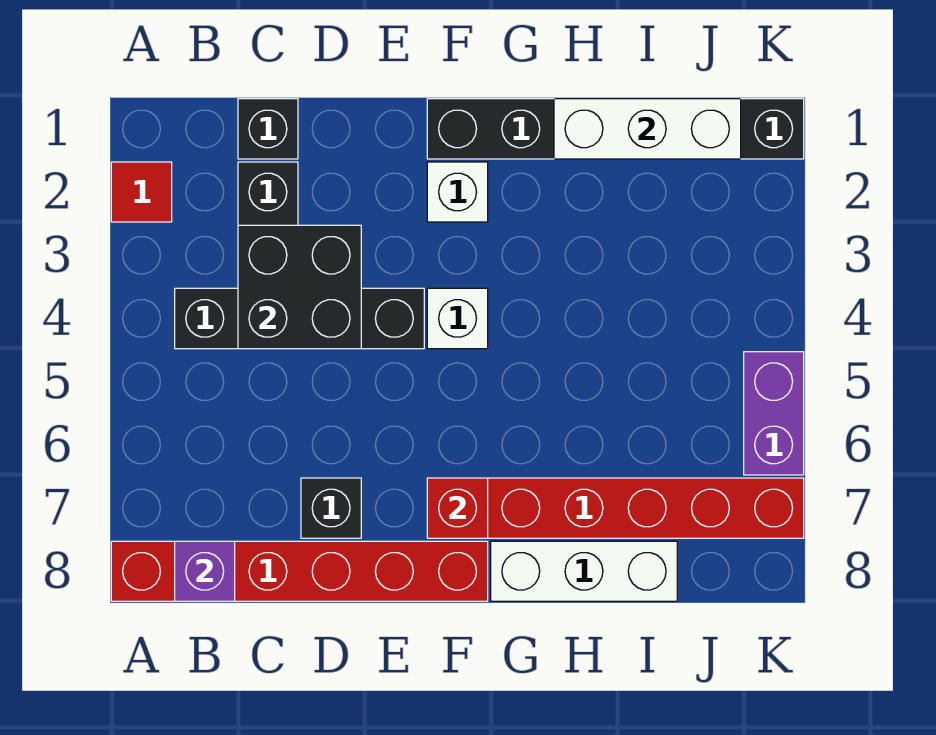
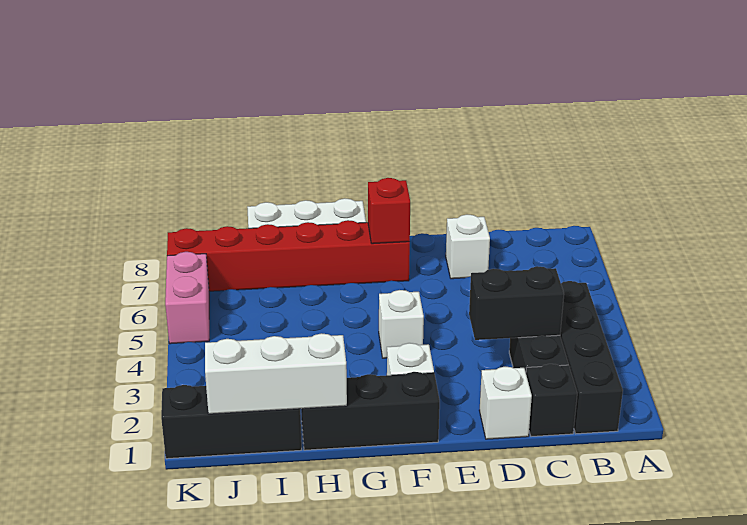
red 1x1 tile [111,162,172,222] -> none
red 1x6 brick [111,541,488,601] -> none
black 1x4 brick [175,288,424,349] -> black 1x4 brick turned to [560,281,623,434]
purple 1x1 brick [175,541,235,601] -> none
black 2x2 brick [238,225,361,349] -> black 1x2 brick [469,266,564,340]
none -> white 1x1 brick [479,367,532,439]
black 1x1 brick [301,478,361,538] -> white 1x1 brick [446,214,490,279]
purple 1x2 brick [744,352,804,475] -> pink 1x2 brick [165,252,209,344]

